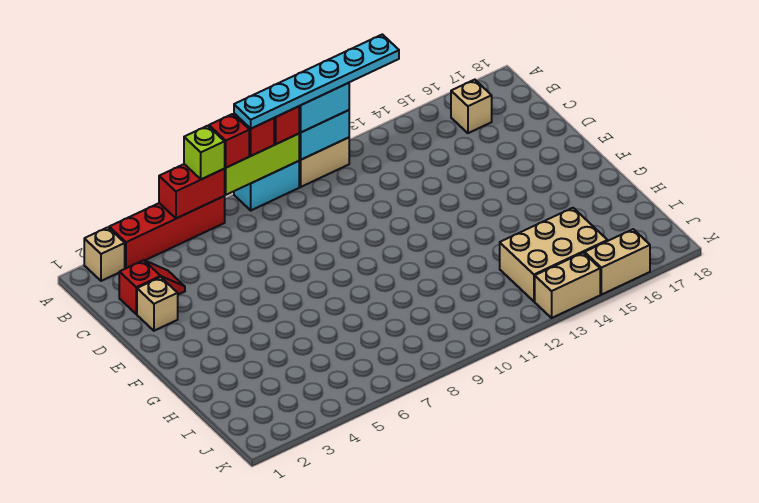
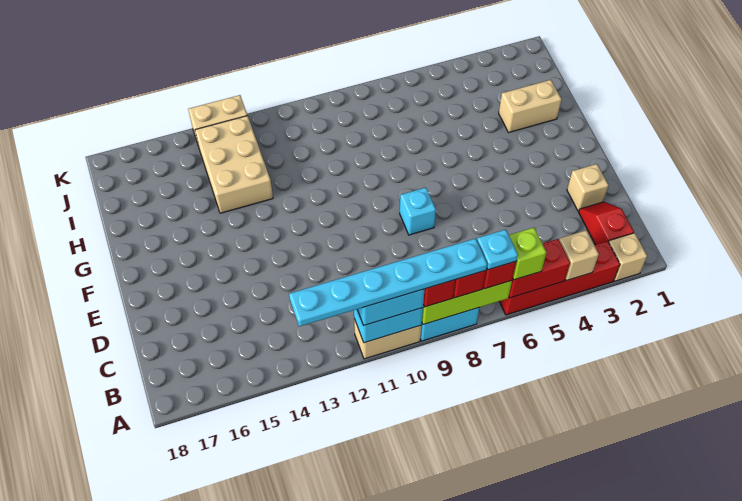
none -> cyan 1x1 plate [477,230,518,270]
tan 1x1 brick [451,80,492,133] -> tan 1x1 brick moved to [559,231,599,281]
red 1x2 slope [119,260,185,314] -> red 1x2 slope turned to [579,202,634,245]
none -> cyan 1x1 brick [400,187,436,235]
tan 2x3 brick [500,208,608,301] -> tan 2x3 brick turned to [195,116,273,213]
tan 1x2 brick [585,229,650,295] -> tan 1x2 brick moved to [499,80,561,133]

